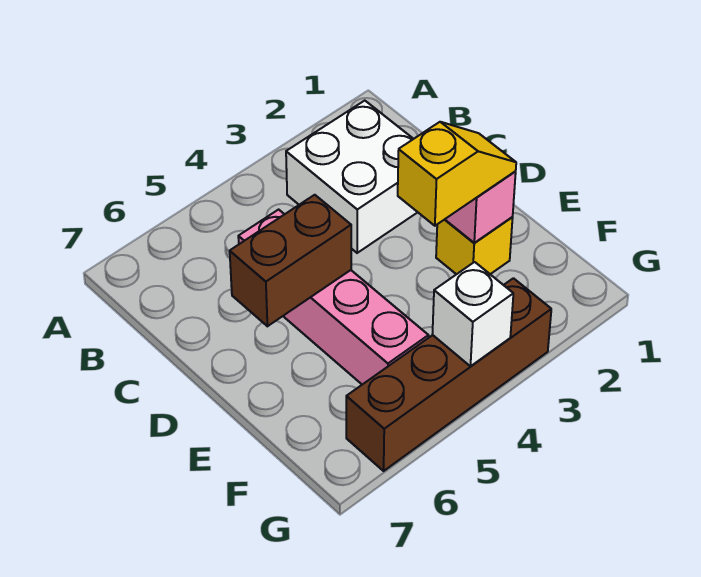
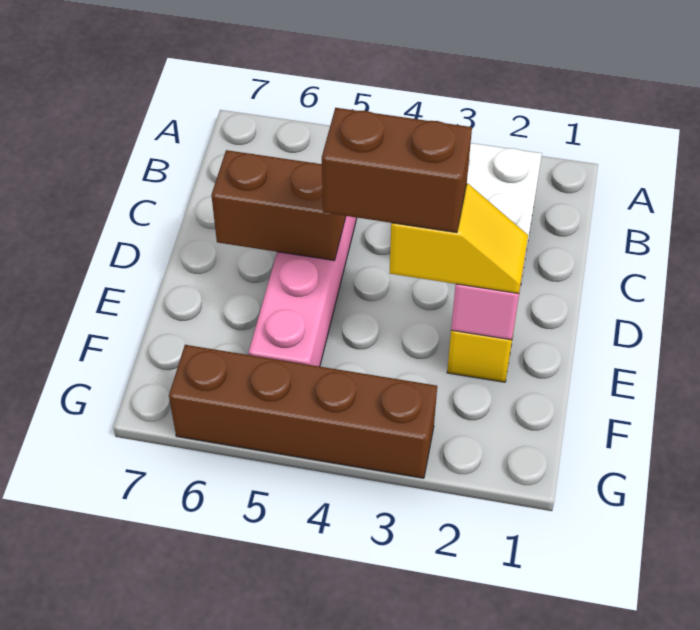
none -> brown 1x2 brick [322,108,472,233]
white 1x1 brick [432,262,513,366] -> none

